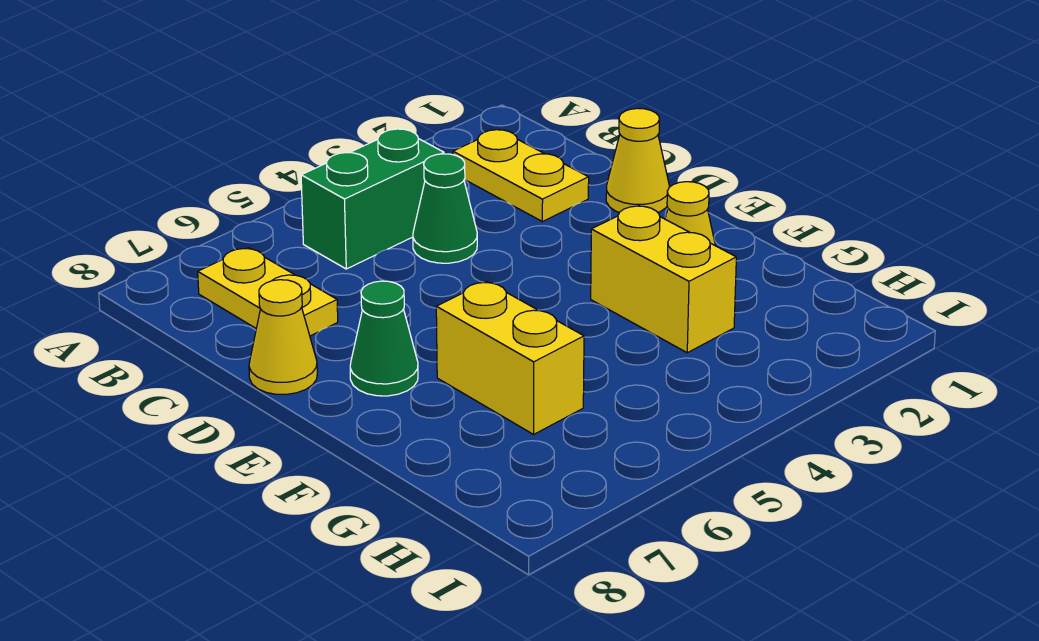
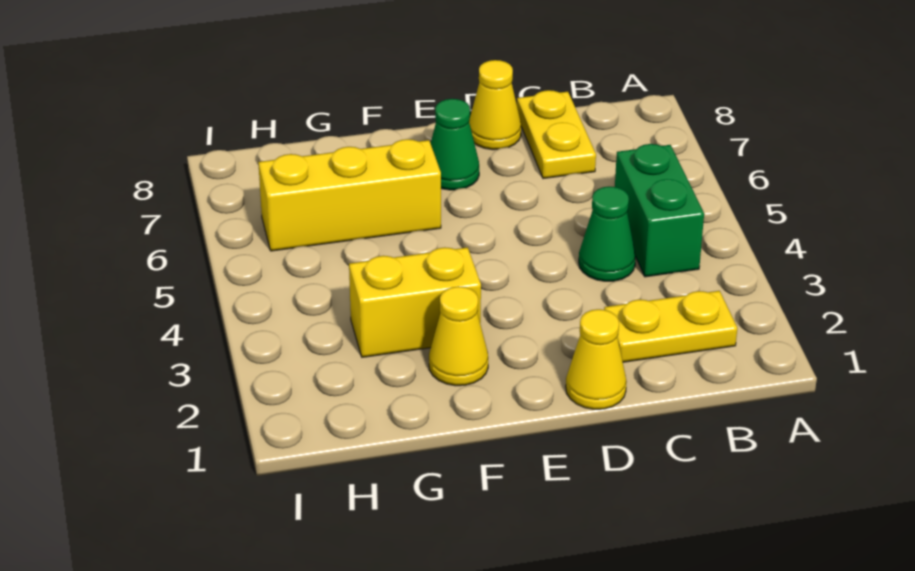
yellow 1x2 plate [198,248,338,336] -> yellow 1x2 plate turned to [517,90,596,179]
yellow 1x2 brick [436,281,584,434] -> yellow 1x3 brick [258,139,441,251]

